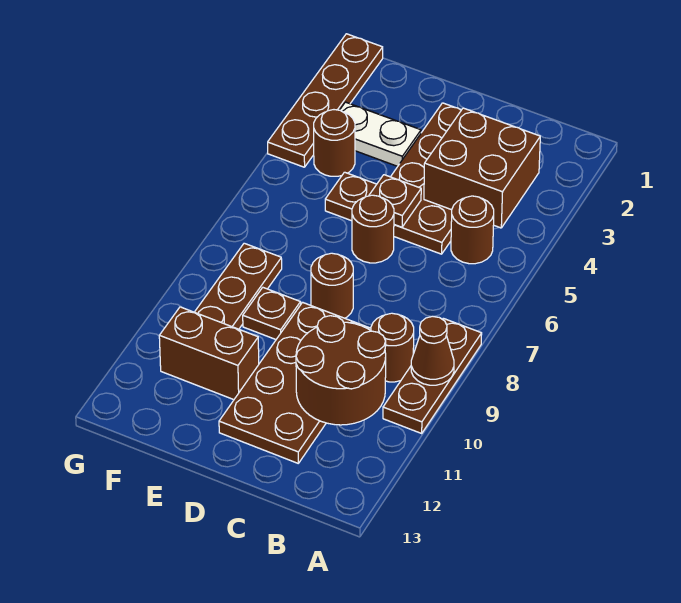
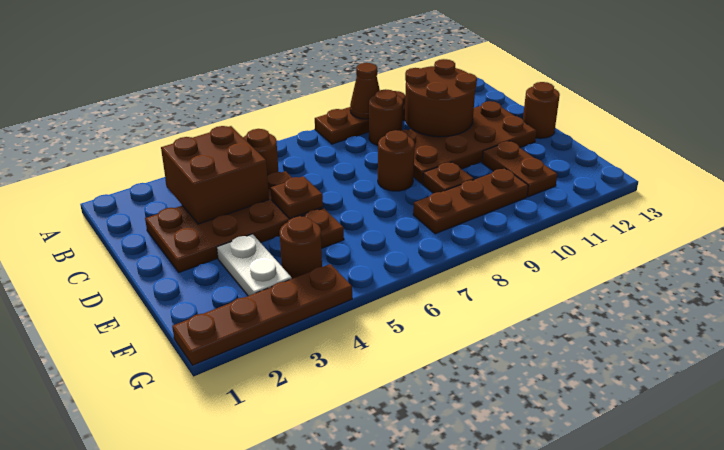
brown 1x1 round brick [352,195,394,263] -> brown 1x1 round brick moved to [523,82,560,138]
brown 1x2 brick [159,307,259,400] -> brown 1x2 plate [482,141,557,197]

